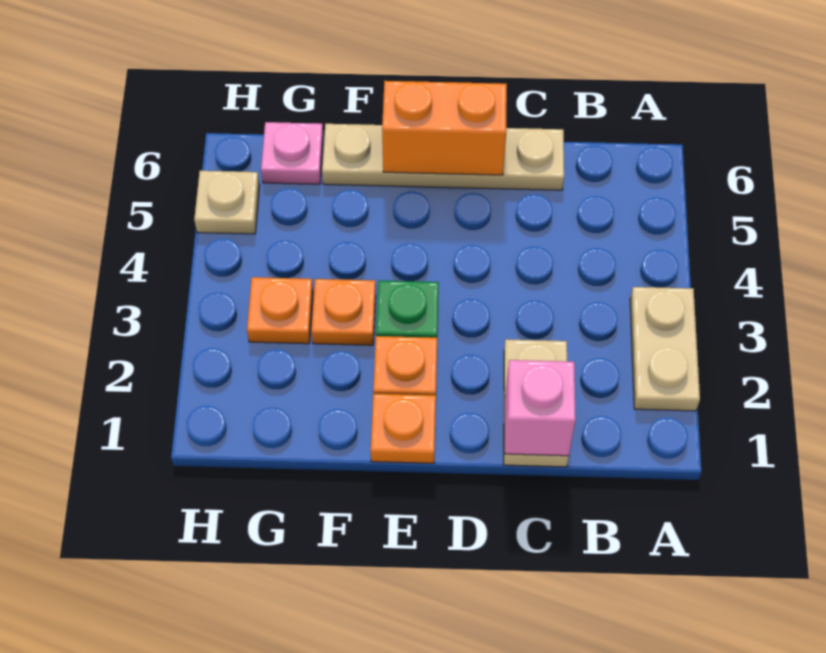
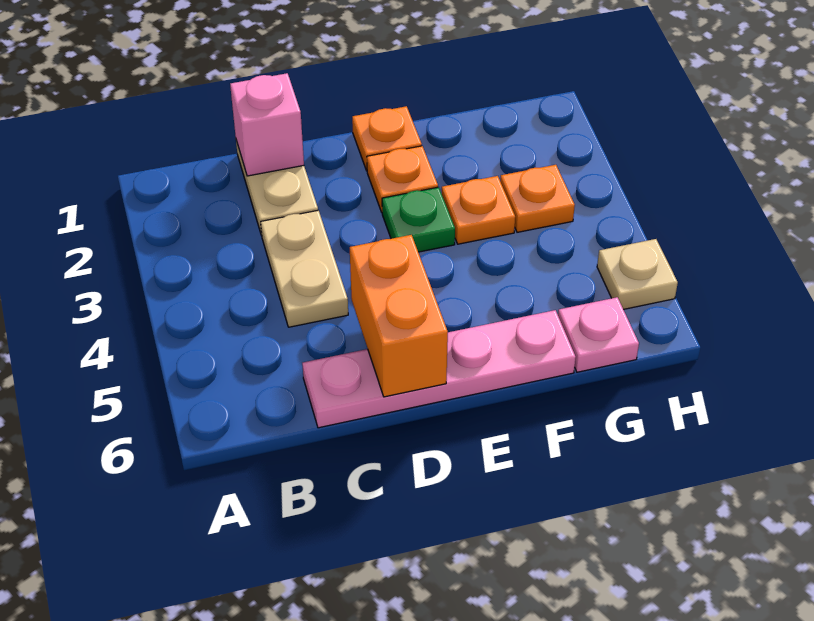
tan 1x2 plate [630,287,700,411] -> tan 1x2 plate moved to [261,210,348,327]
tan 1x4 plate [322,124,564,190] -> pink 1x4 plate [302,310,576,428]
orange 1x2 brick [382,81,507,175] -> orange 1x2 brick turned to [350,235,448,397]

